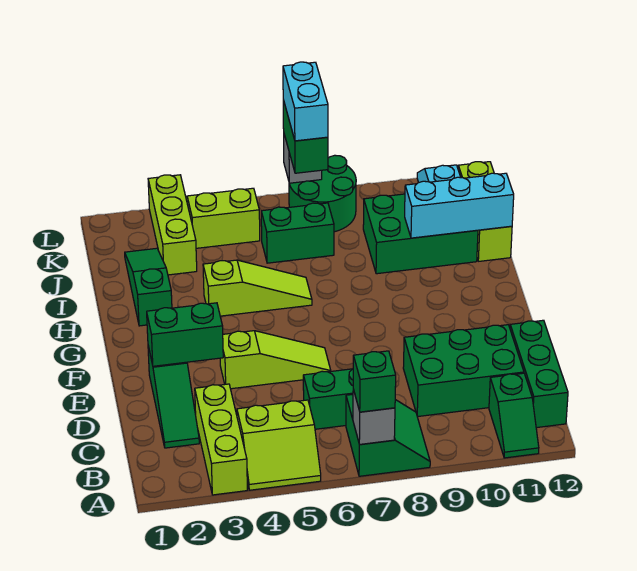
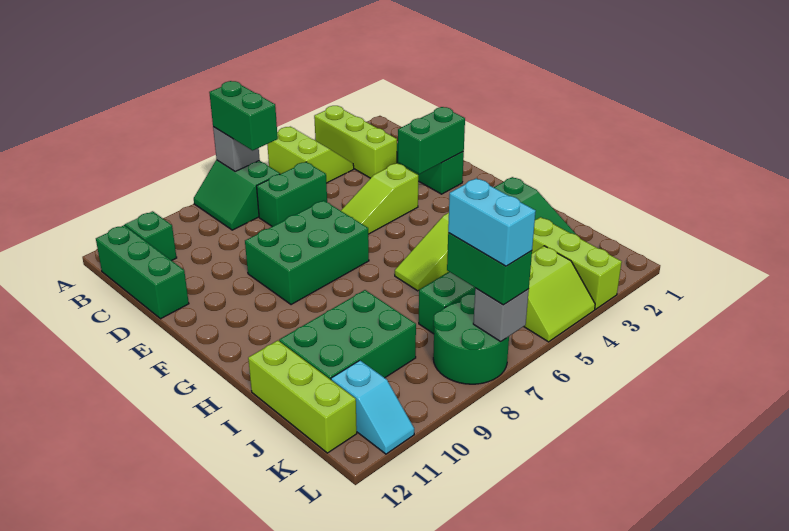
lime 2x2 slope [237,400,321,490] -> lime 2x2 slope turned to [267,127,354,183]
green 1x1 brick [353,351,396,412] -> green 1x2 brick [209,81,278,150]
green 2x3 brick [403,325,524,417] -> green 2x3 brick moved to [245,201,369,305]
cyan 1x3 brick [405,173,514,238] -> none

